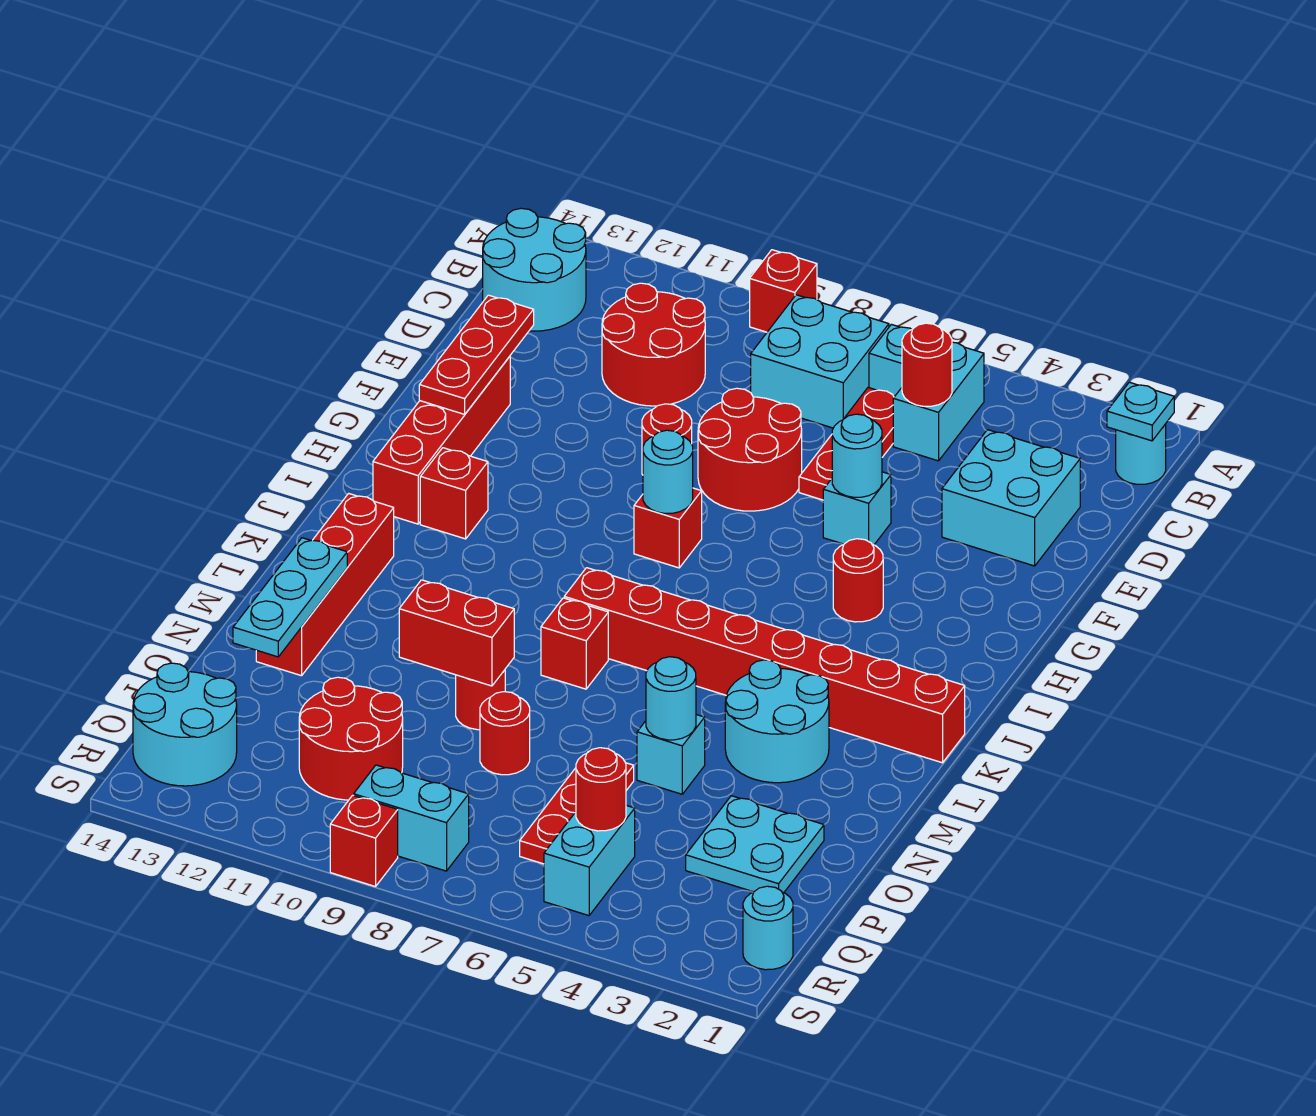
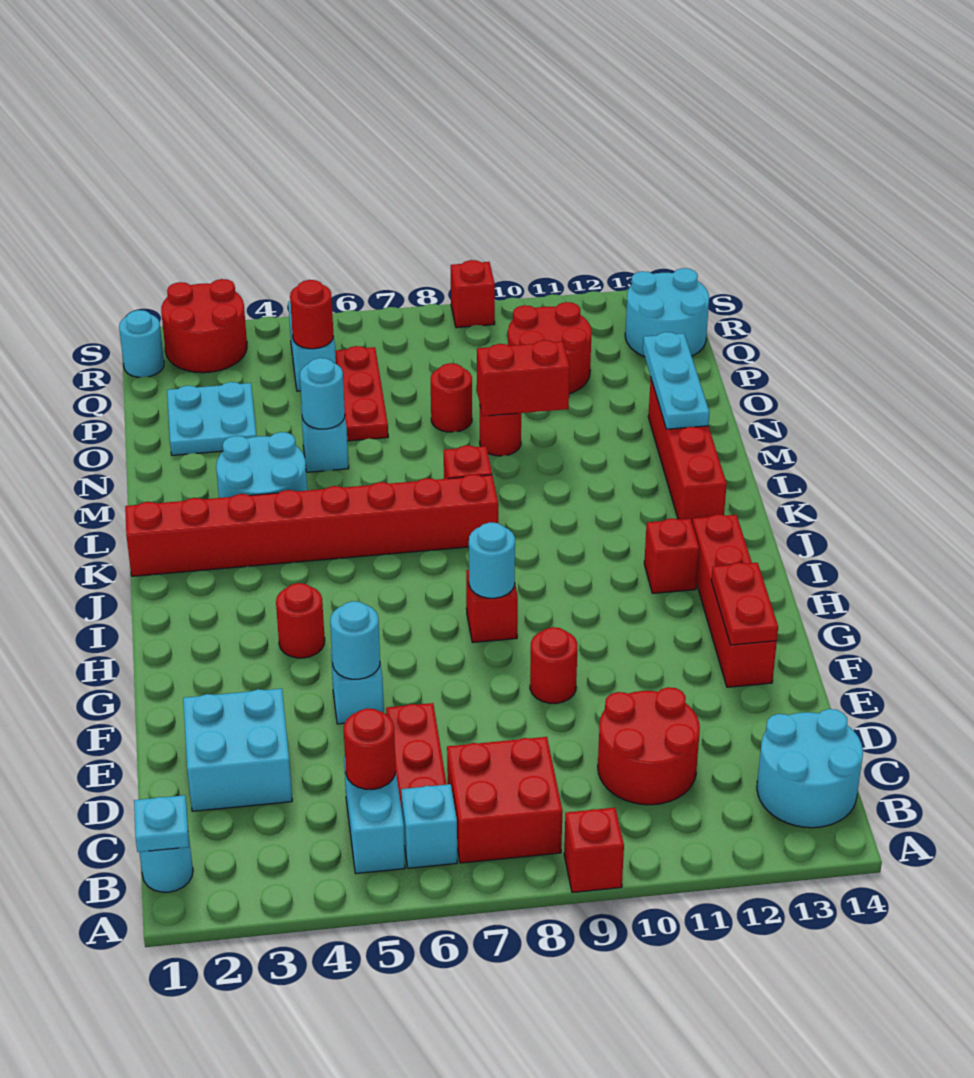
cyan 2x2 brick [751,295,889,428] -> red 2x2 brick [447,737,563,863]
red 2x2 round brick [698,388,802,511] -> red 2x2 round brick moved to [161,279,247,373]
red 1x3 plate [419,295,534,414] -> red 1x2 plate [711,563,778,645]
cyan 1x2 brick [354,765,469,871] -> none

